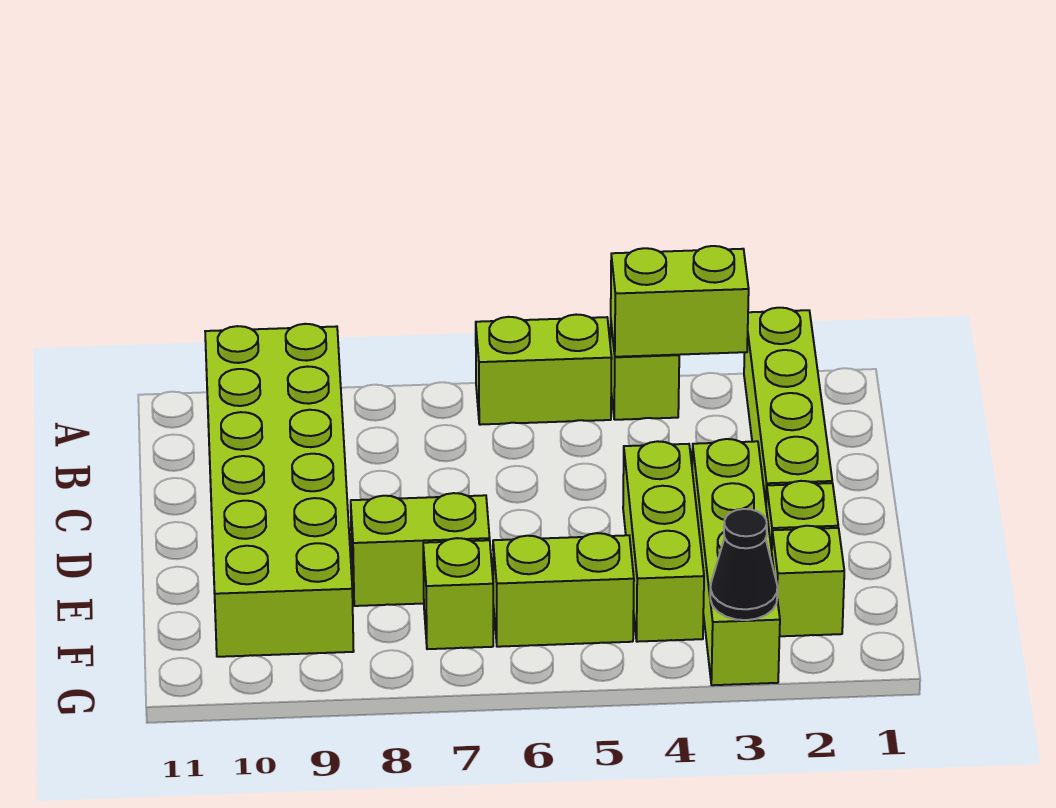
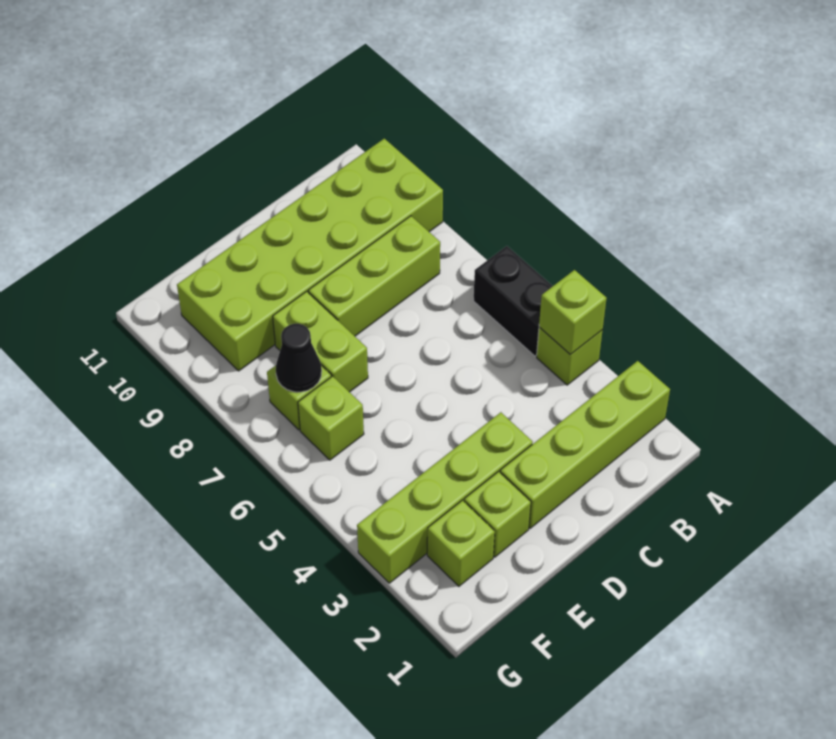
lime 1x2 brick [611,246,749,357] -> lime 1x1 brick [539,270,607,355]
lime 1x2 brick [476,315,612,425] -> black 1x2 brick [474,246,553,356]
lime 1x3 brick [623,441,704,642] -> lime 1x3 brick moved to [308,216,440,336]
lime 1x2 brick [493,533,634,647] -> lime 1x1 brick [298,376,364,460]
black 1x1 cone [710,509,778,620] -> black 1x1 cone moved to [276,324,322,392]

